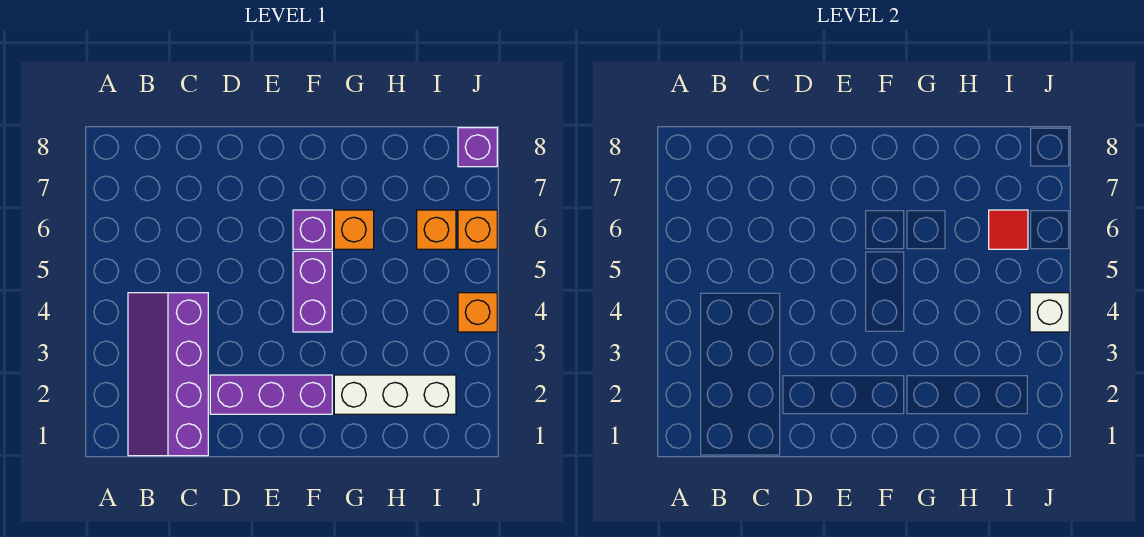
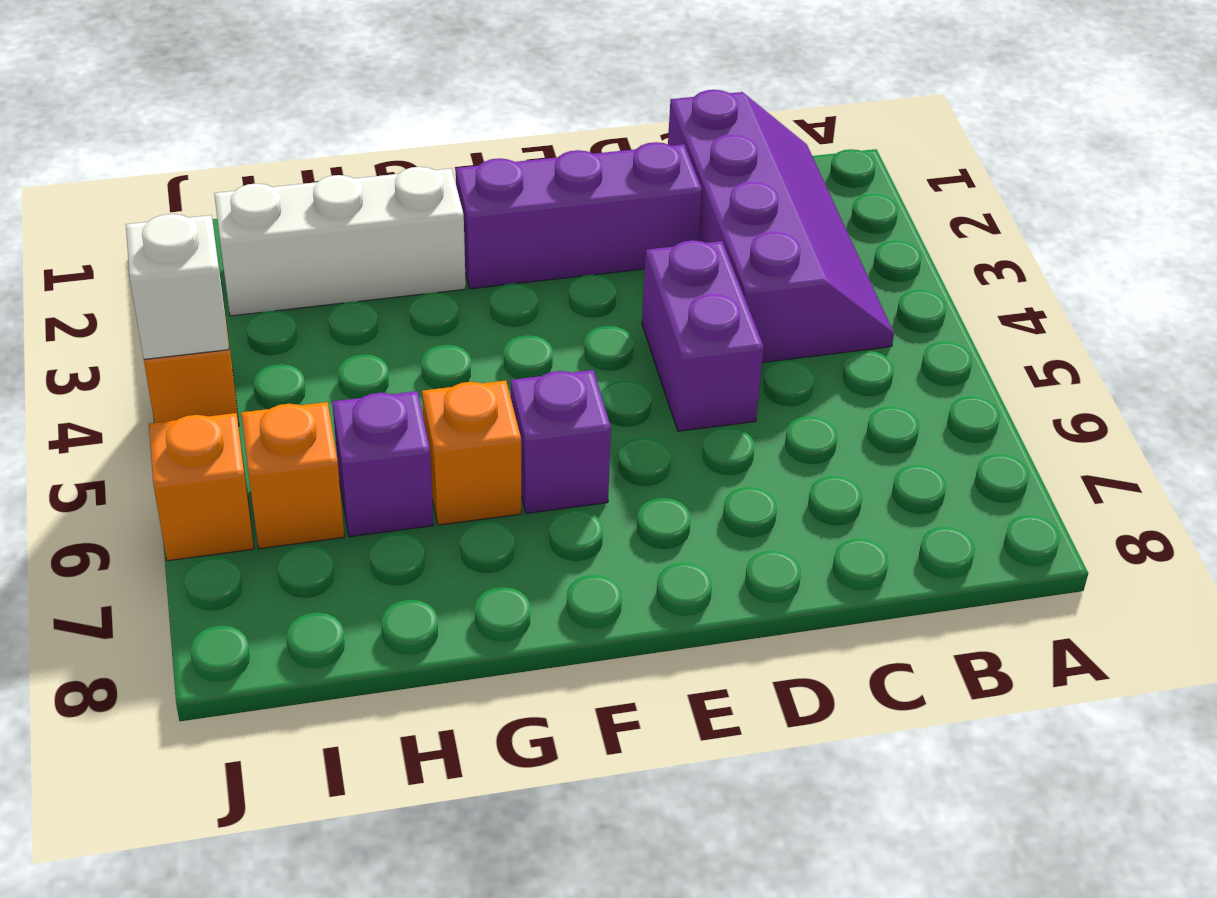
purple 1x2 brick [293,251,332,332] -> purple 1x2 brick moved to [642,240,764,431]
red 1x1 tile [989,210,1028,249] -> none
purple 1x1 brick [458,128,497,167] -> purple 1x1 brick moved to [332,391,434,537]

